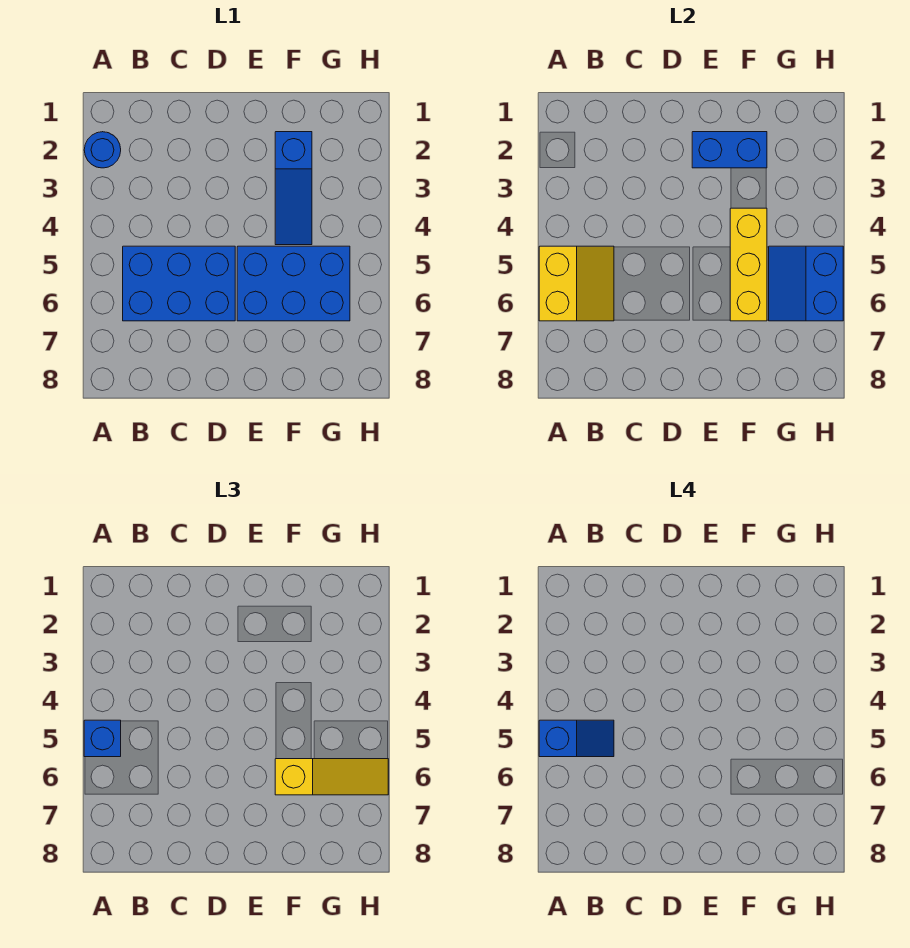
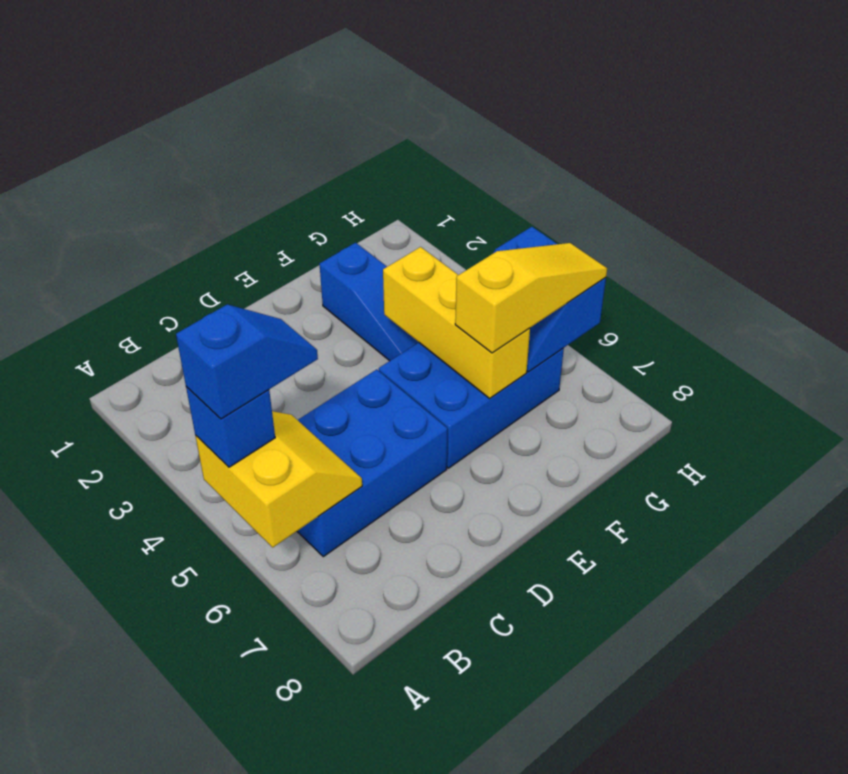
blue 1x1 round brick [84,132,121,168] -> none
blue 1x2 brick [692,132,767,168] -> none

